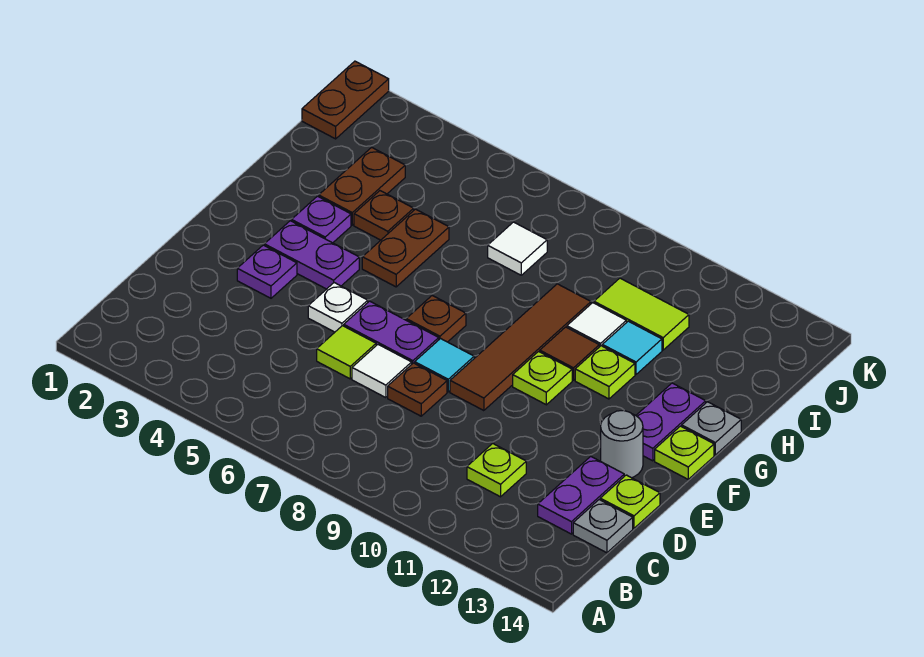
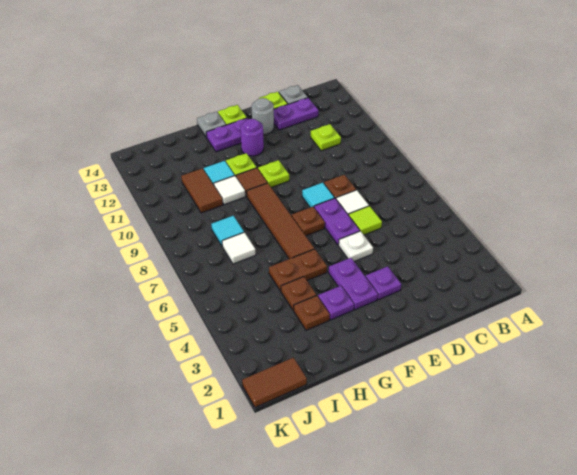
brown 1x4 tile [450,284,591,411] -> brown 1x4 tile turned to [247,183,314,259]
none -> purple 1x1 round brick [240,119,264,156]
brown 1x2 plate [319,147,405,225] -> brown 1x1 plate [294,295,330,330]
none -> cyan 1x1 tile [211,216,244,246]
lime 1x2 tile [594,278,689,350] -> brown 1x2 tile [181,168,223,213]
brown 1x2 plate [302,61,389,139] -> brown 1x2 tile [242,358,307,407]

